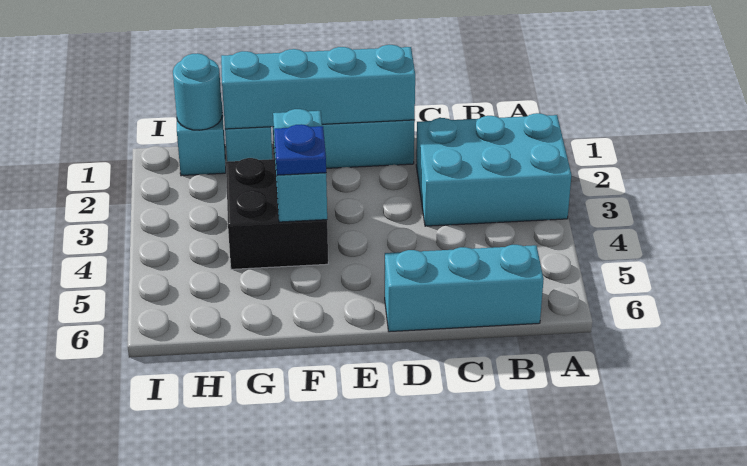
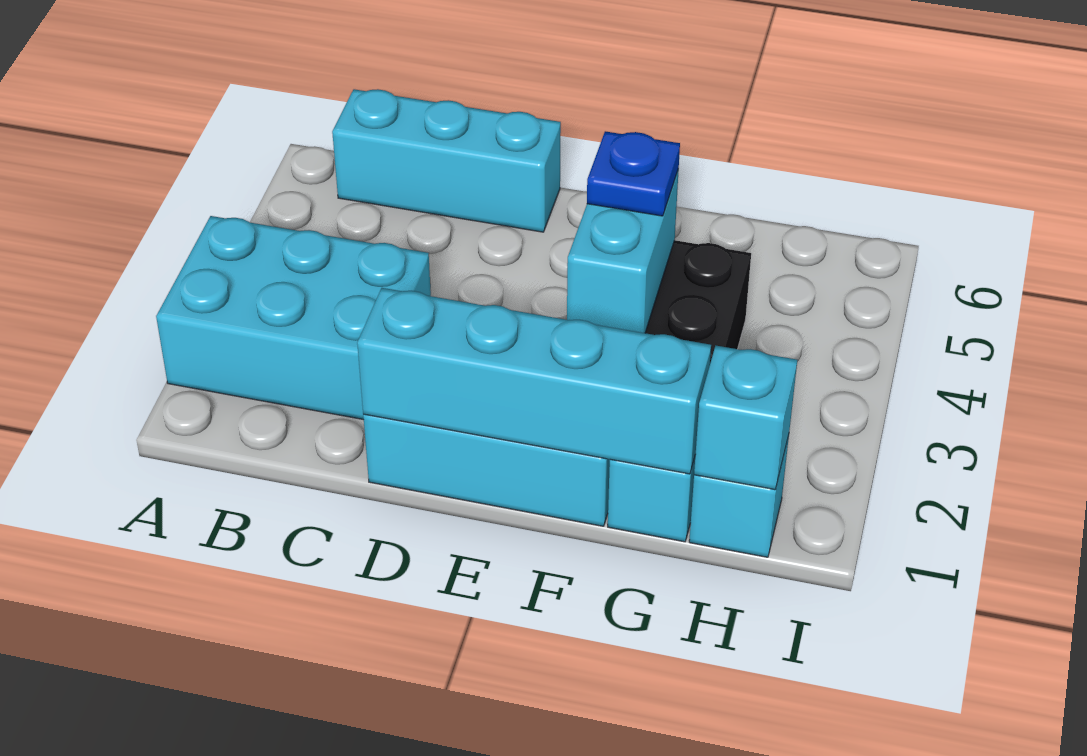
cyan 1x1 round brick [173,53,222,130] -> cyan 1x1 brick [694,346,797,490]

